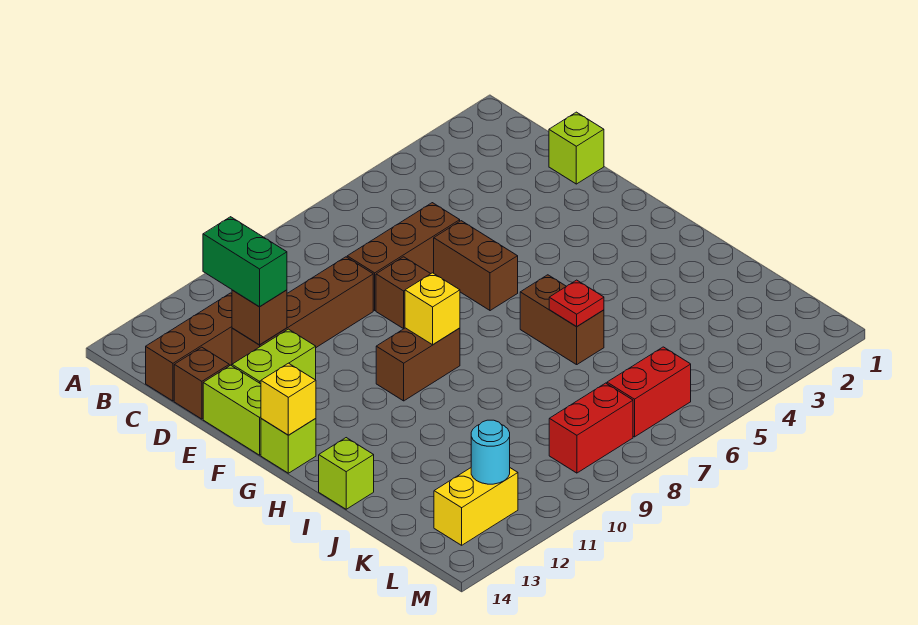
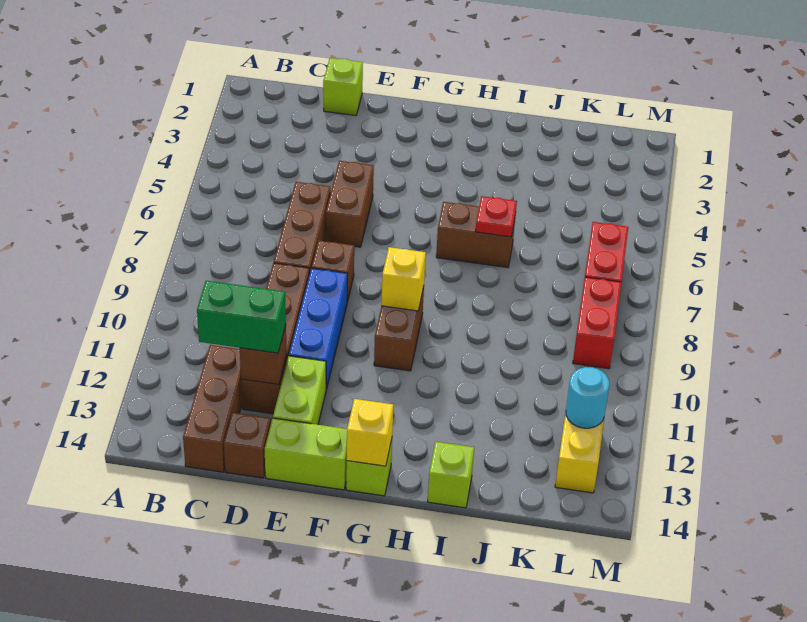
brown 1x2 brick [434,221,518,311] -> brown 1x2 brick turned to [326,161,374,247]
none -> blue 1x3 brick [289,268,348,390]

